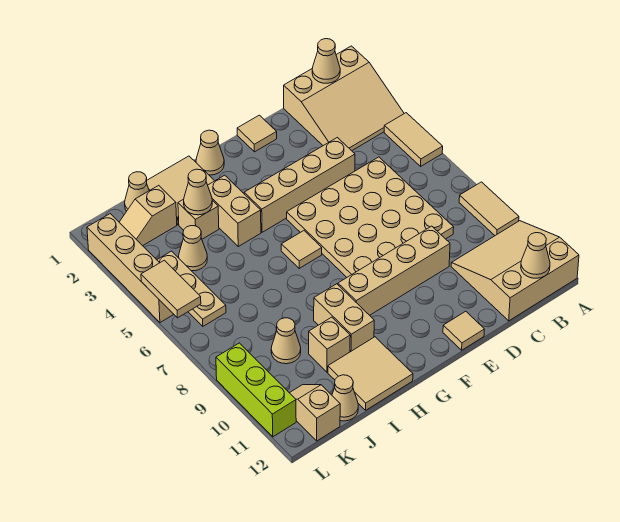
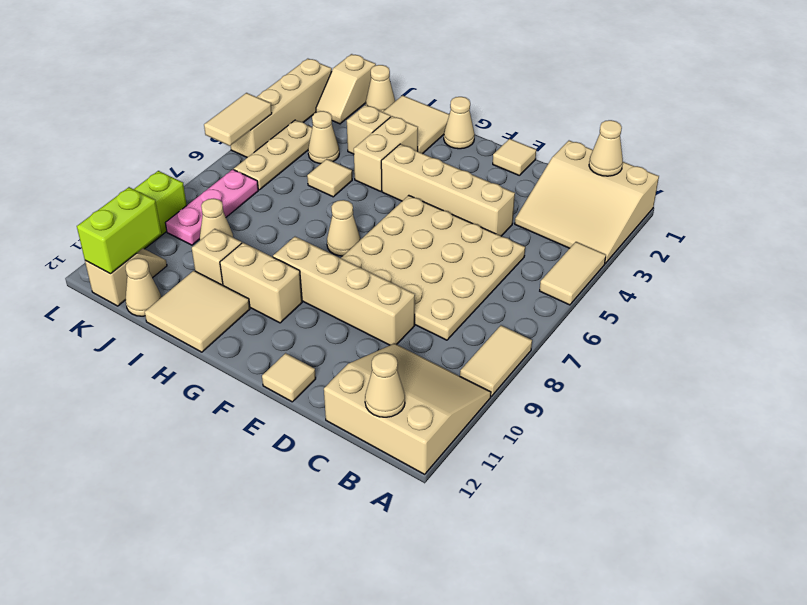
tan 1x1 tile [281,231,322,268] -> tan 1x1 tile moved to [307,159,352,197]
tan 1x2 brick [314,284,374,352] -> tan 1x2 brick turned to [220,243,302,323]
tan 1x1 cone [184,169,212,215] -> tan 1x1 cone moved to [327,200,360,256]
tan 1x2 slope [119,185,177,246] -> tan 1x2 slope turned to [316,54,376,124]
none -> pink 1x3 plate [166,169,258,245]
none -> lime 1x2 brick [77,187,161,274]

